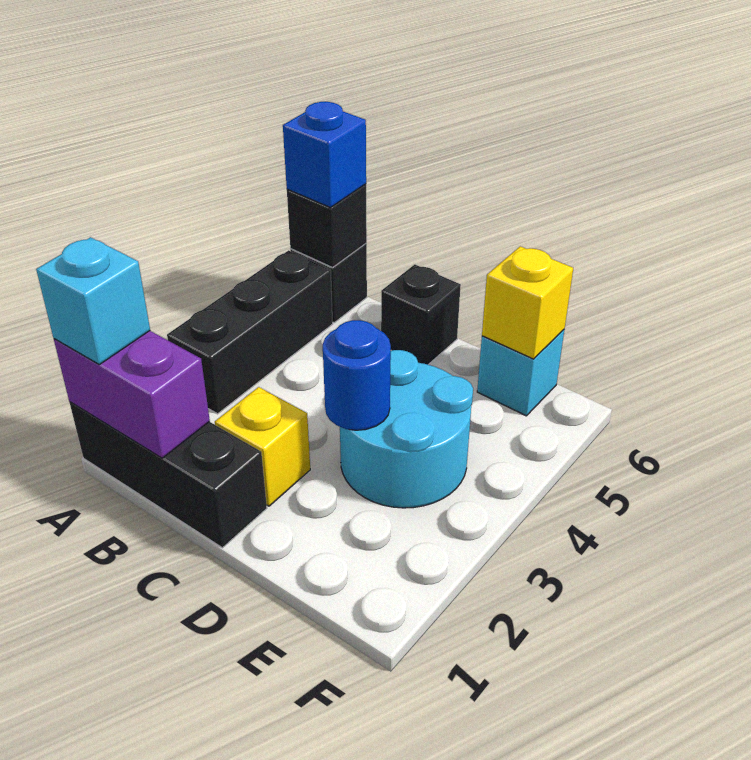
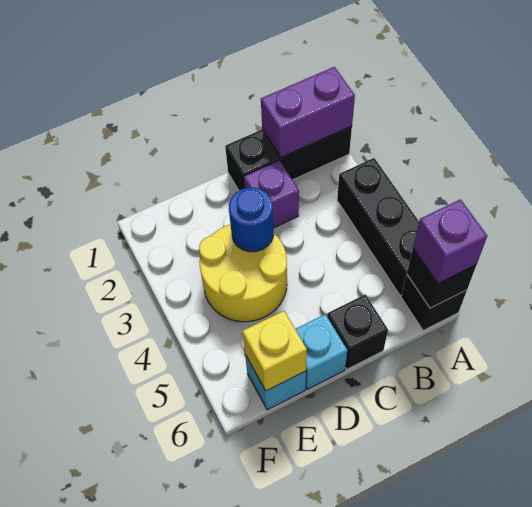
cyan 1x1 brick [36,237,150,365] -> cyan 1x1 brick moved to [295,314,347,389]
blue 1x1 brick [283,102,366,208] -> purple 1x1 brick [413,199,487,283]
yellow 1x1 brick [215,387,310,506] -> purple 1x1 brick [244,160,299,228]
cyan 2x2 round brick [340,350,473,508] -> yellow 2x2 round brick [199,224,287,322]

